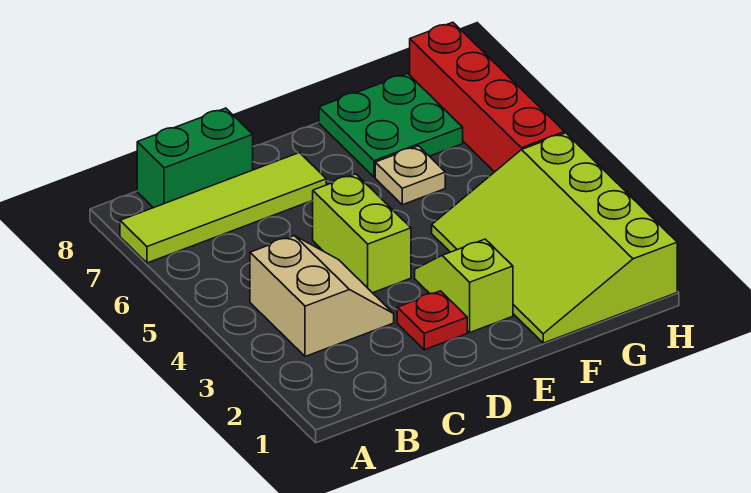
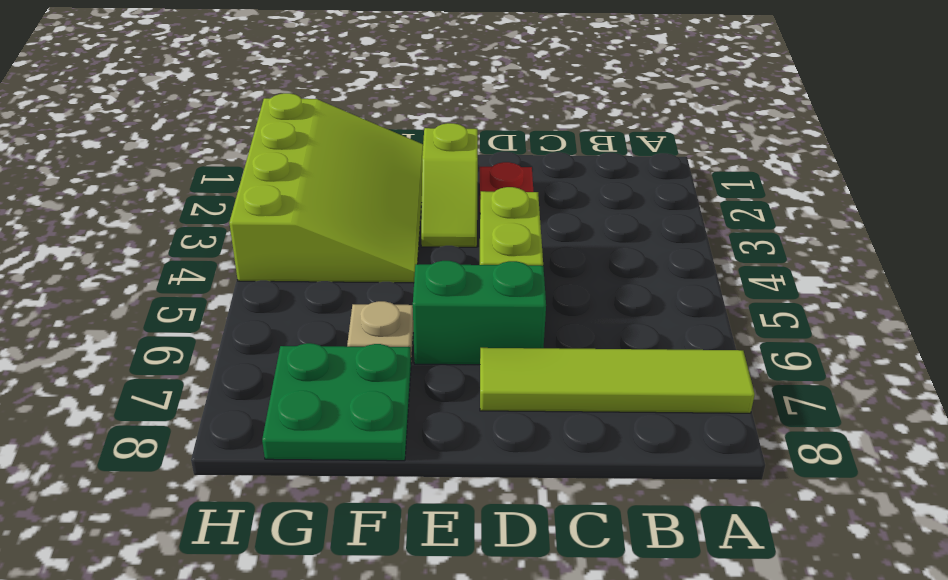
tan 2x2 slope [250,236,394,357] -> none
green 1x2 brick [137,108,253,208] -> green 1x2 brick moved to [413,261,546,365]
red 1x4 brick [410,22,565,172] -> none

